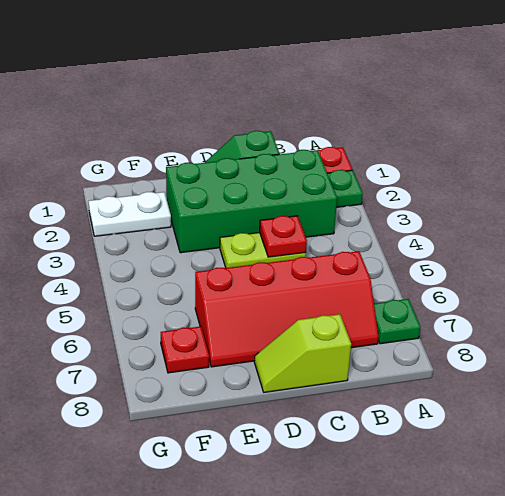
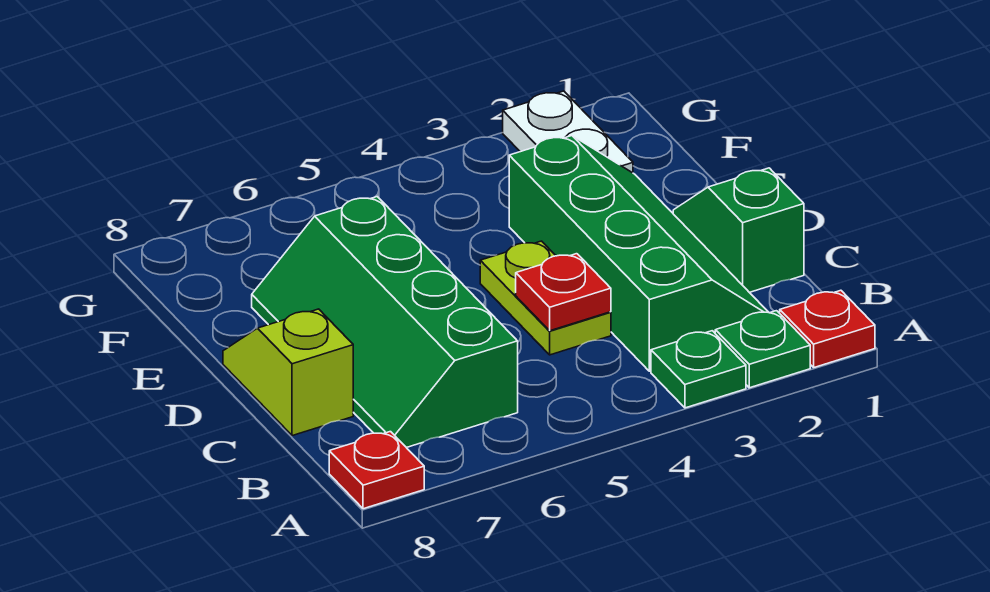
green 1x1 plate [374,299,420,344] -> green 1x1 plate moved to [651,331,746,408]
green 2x4 brick [166,150,337,253] -> green 2x4 slope [509,136,769,371]
red 2x4 slope [195,251,379,367] -> green 2x4 slope [252,197,518,448]
red 1x1 plate [161,326,209,373] -> red 1x1 plate moved to [329,432,424,509]

